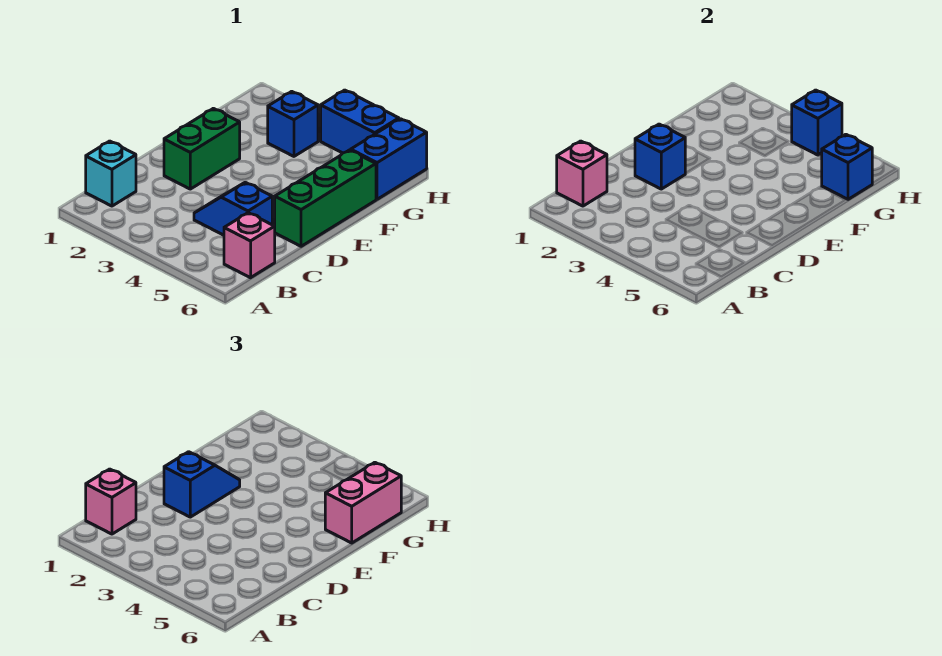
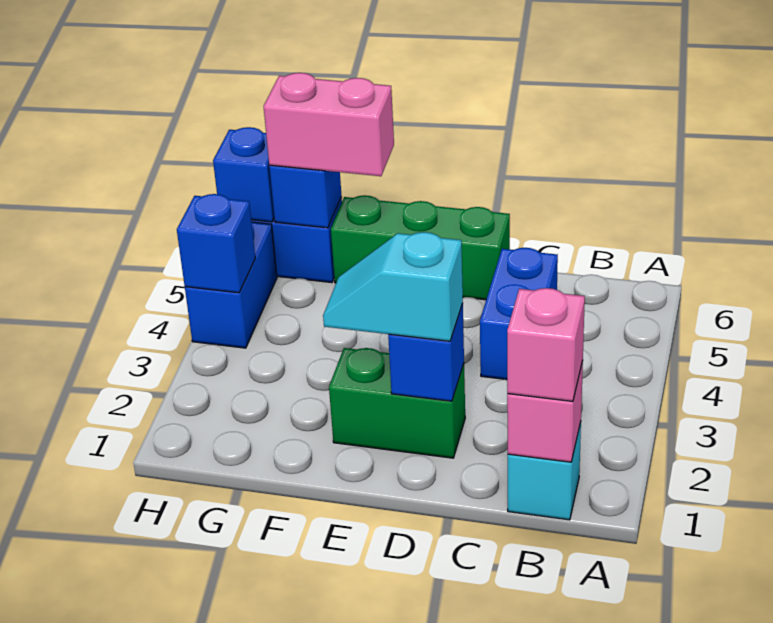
pink 1x1 brick [224,213,275,278] -> none
blue 1x2 slope [194,182,272,235] -> blue 1x2 brick [480,248,558,380]
blue 1x2 slope [164,452,240,517] -> cyan 1x2 slope [323,232,463,341]
blue 1x1 brick [268,91,318,156] -> blue 1x1 brick moved to [213,127,274,222]

